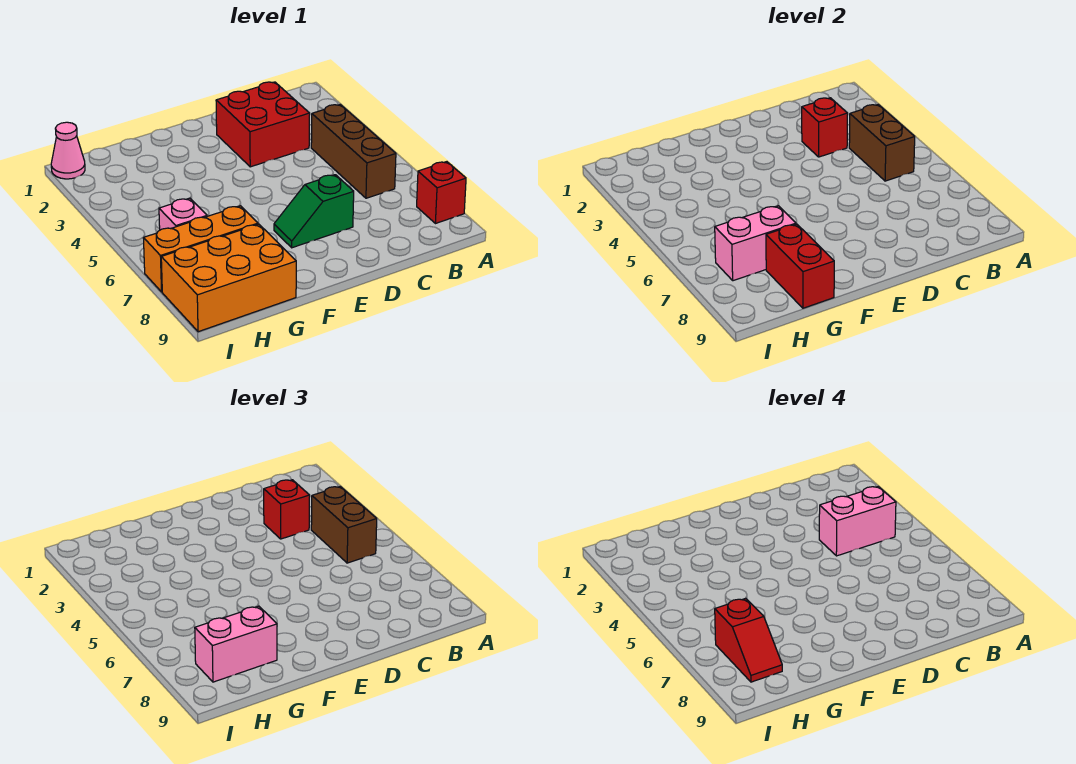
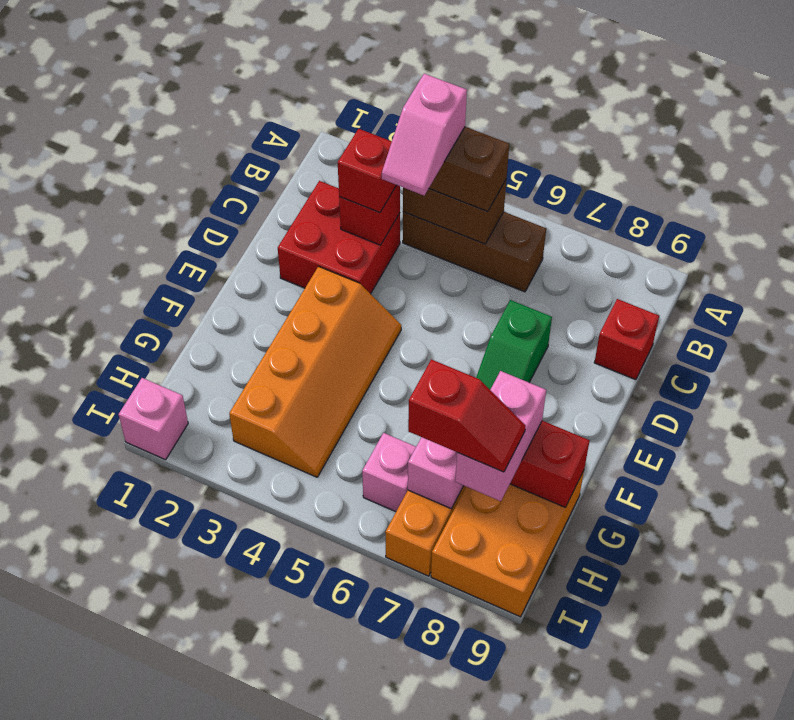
red 1x1 brick [417,162,466,224] -> red 1x1 brick moved to [594,299,659,380]
pink 1x2 brick [819,487,896,556] -> pink 1x2 slope [382,74,467,195]
none -> orange 2x4 slope [229,267,401,477]
pink 1x1 cone [51,122,85,179] -> pink 1x1 brick [119,378,188,460]

